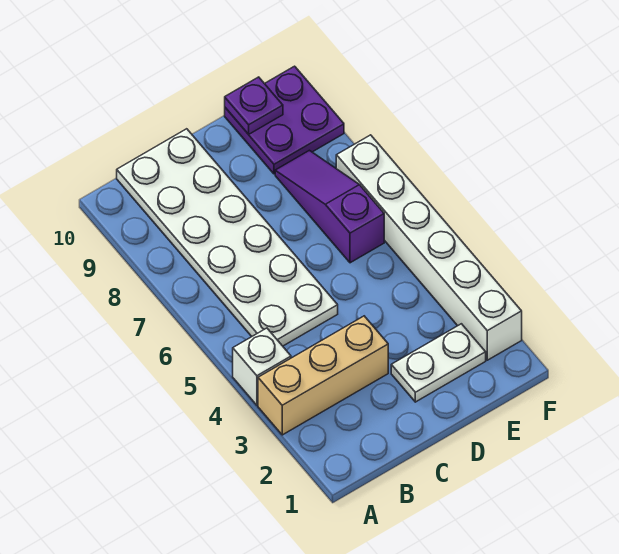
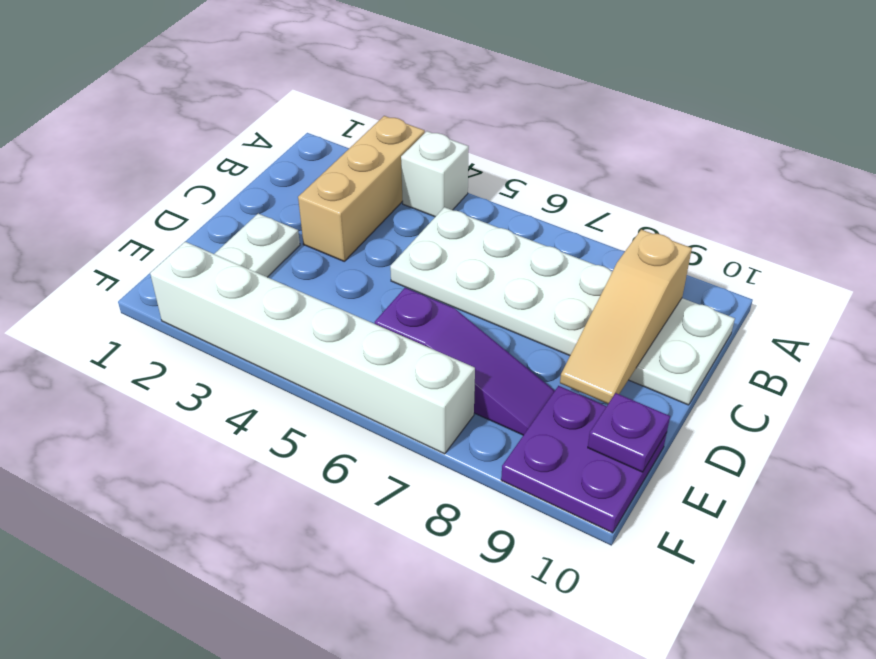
none -> tan 1x3 slope [560,230,692,404]

